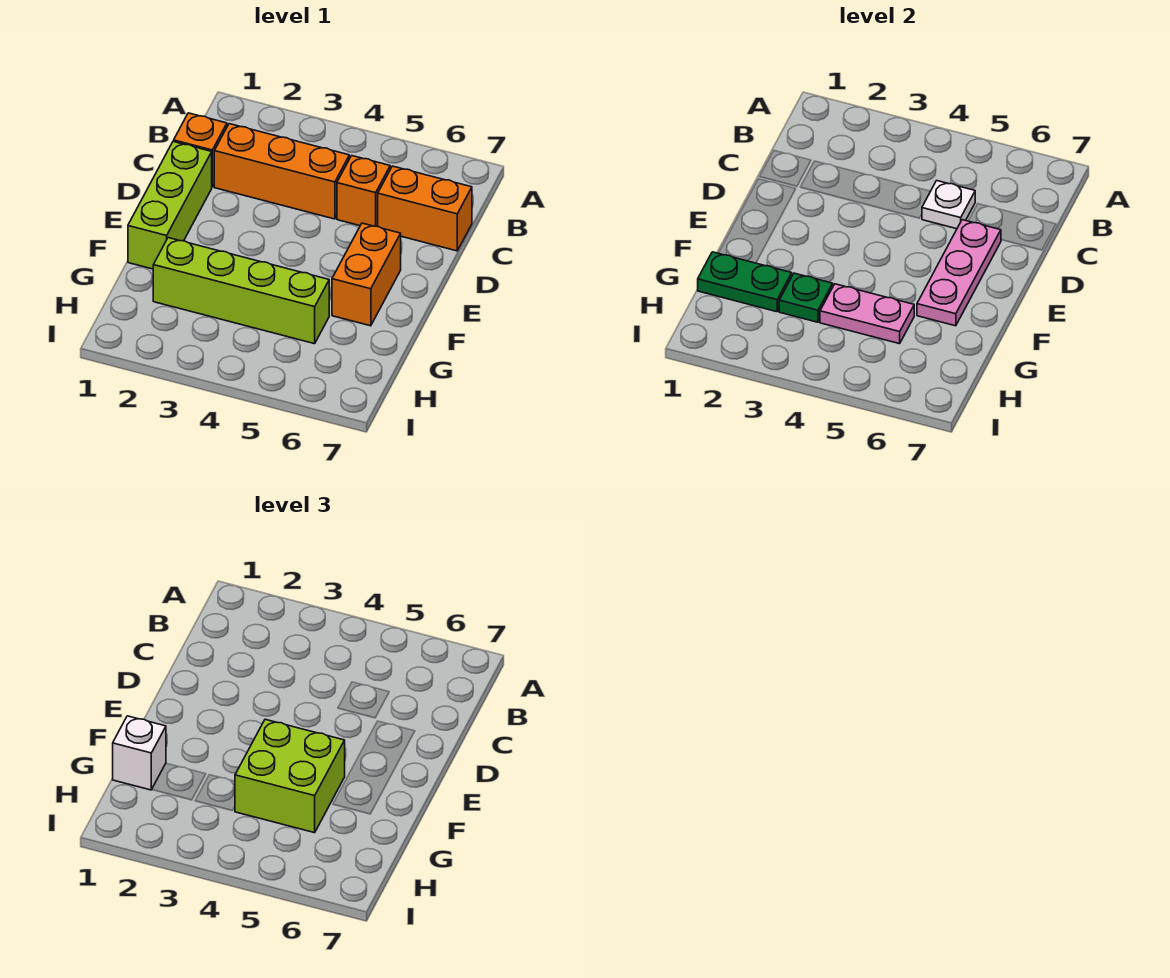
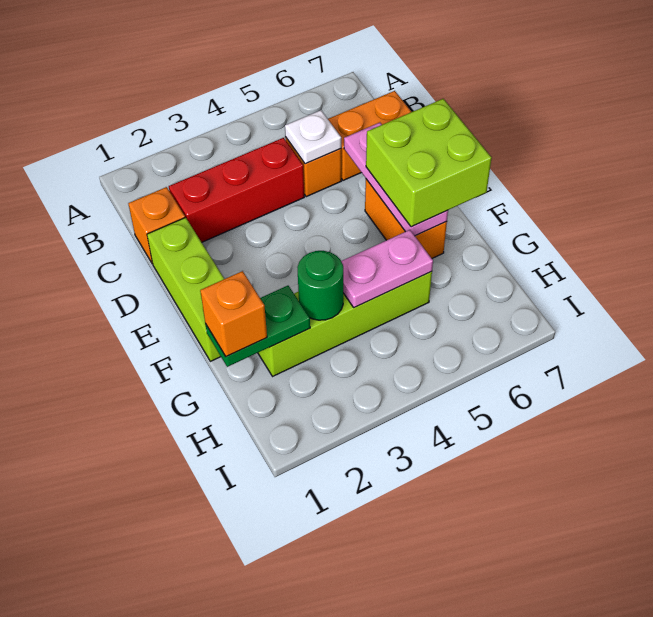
orange 1x3 brick [214,124,349,219] -> red 1x3 brick [169,138,304,242]
lime 2x2 brick [235,719,345,833] -> lime 2x2 brick moved to [366,99,491,227]
white 1x1 brick [113,716,166,790] -> orange 1x1 brick [200,271,267,357]
green 1x1 plate [779,273,833,322] -> green 1x1 round brick [297,251,343,320]

